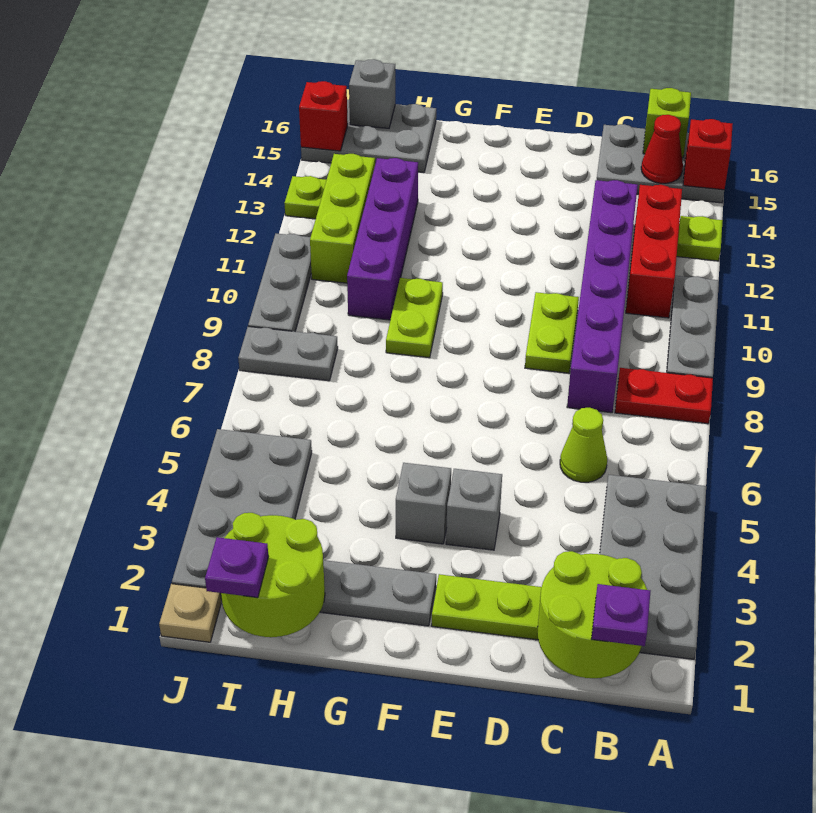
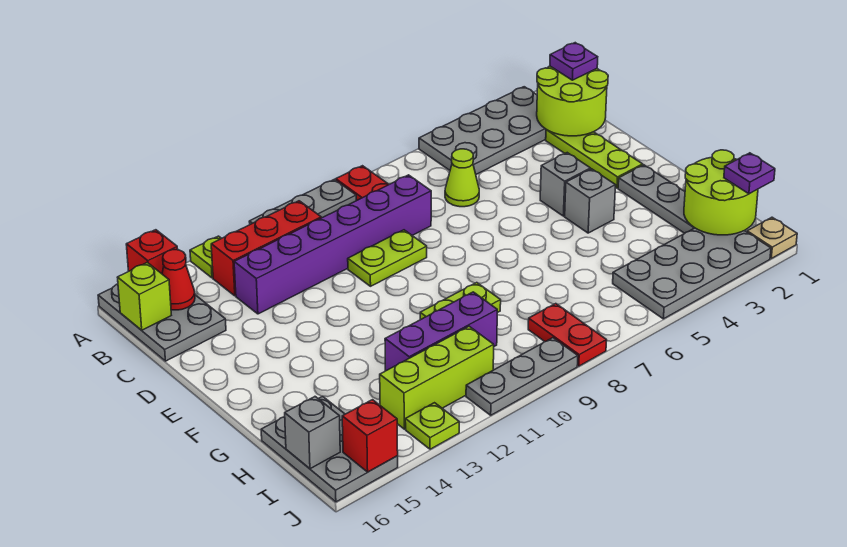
purple 1x4 brick [347,158,418,320] -> purple 1x3 brick [385,292,497,371]
grey 1x2 plate [238,326,338,381] -> red 1x2 plate [528,304,607,366]

